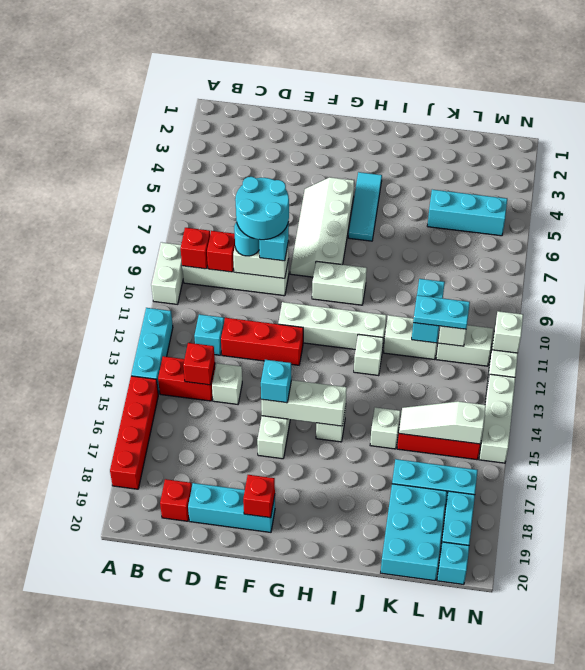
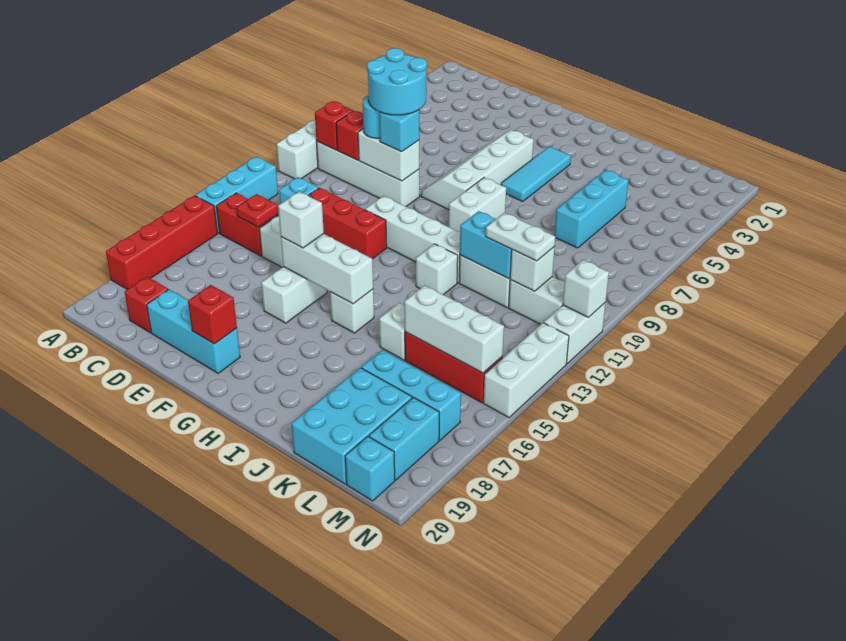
red 1x1 brick [183,343,215,385] -> red 1x1 plate [237,194,278,227]
cyan 1x1 brick [261,360,291,403] -> white 1x1 brick [278,192,324,248]
white 1x2 brick [312,261,367,305] -> white 1x2 brick turned to [449,178,506,232]
cyan 1x3 brick [427,190,507,236] -> cyan 1x3 brick turned to [555,170,628,248]
cyan 1x2 brick [412,279,445,343] -> cyan 1x2 brick turned to [460,211,512,279]
cyan 1x2 plate [413,295,470,329] -> white 1x2 plate [486,213,555,261]
white 1x3 slope [399,401,486,444] -> white 1x3 brick [404,285,504,373]

